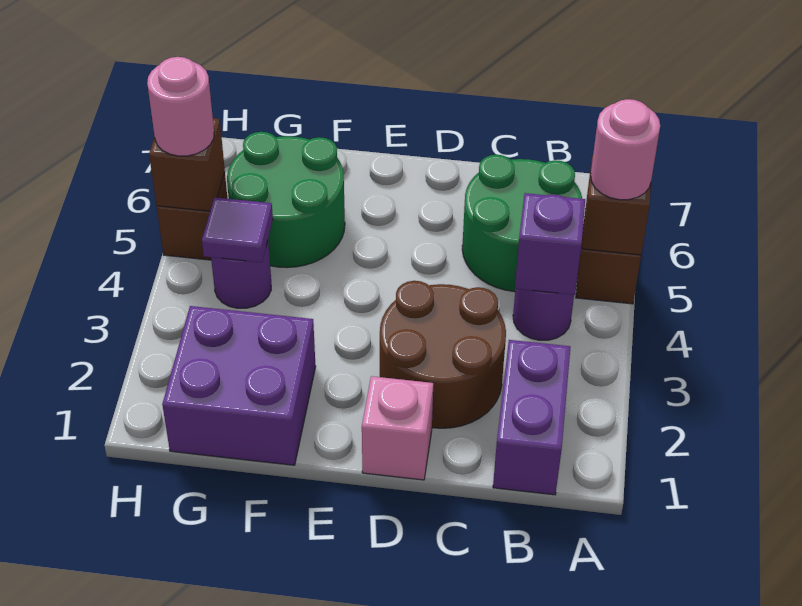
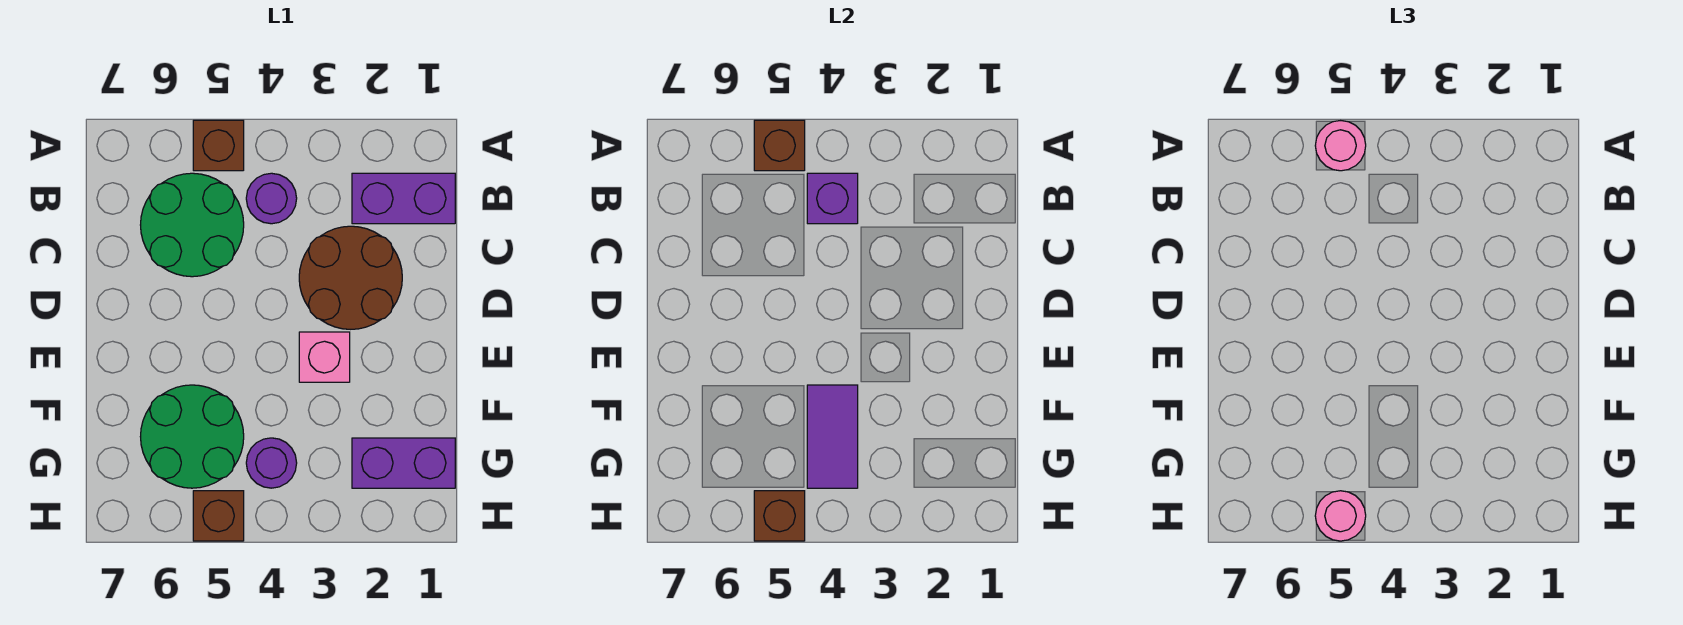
pink 1x1 brick [362,376,433,480] -> pink 1x1 brick moved to [299,332,350,382]
purple 2x2 brick [162,306,316,465] -> purple 1x2 brick [352,438,455,488]
purple 1x1 tile [202,197,273,262] -> purple 1x2 tile [807,385,858,488]

